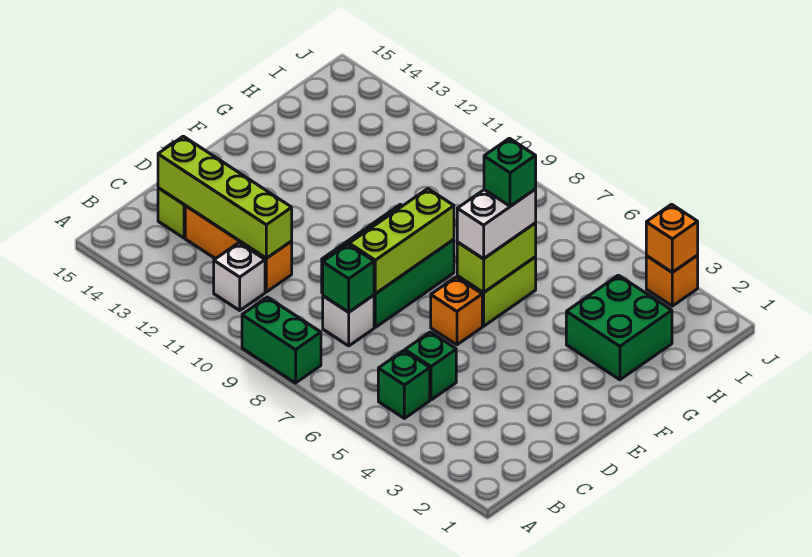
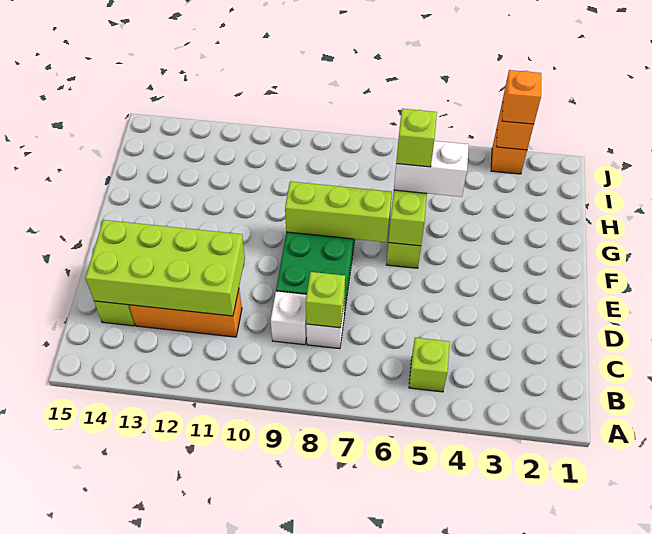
green 1x2 brick [242,297,321,383] -> none
green 1x1 brick [378,351,430,418] -> lime 1x1 brick [409,338,450,392]
white 1x1 brick [214,243,265,310] -> white 1x1 brick moved to [271,291,307,345]
green 1x1 brick [405,332,456,400] -> none
green 1x1 brick [323,244,374,312] -> lime 1x1 brick [306,272,345,328]
lime 1x4 brick [158,136,292,258] -> lime 2x4 brick [86,220,245,316]
lime 1x3 brick [349,189,454,294] -> lime 1x3 brick turned to [285,181,392,242]
orange 1x1 brick [431,277,482,345] -> orange 1x1 brick moved to [502,70,541,124]
white 1x2 brick [457,189,536,259] -> white 1x2 brick turned to [394,141,469,197]
green 2x2 brick [566,275,672,380] -> none
green 1x1 brick [484,138,536,206] -> lime 1x1 brick [396,109,437,167]

